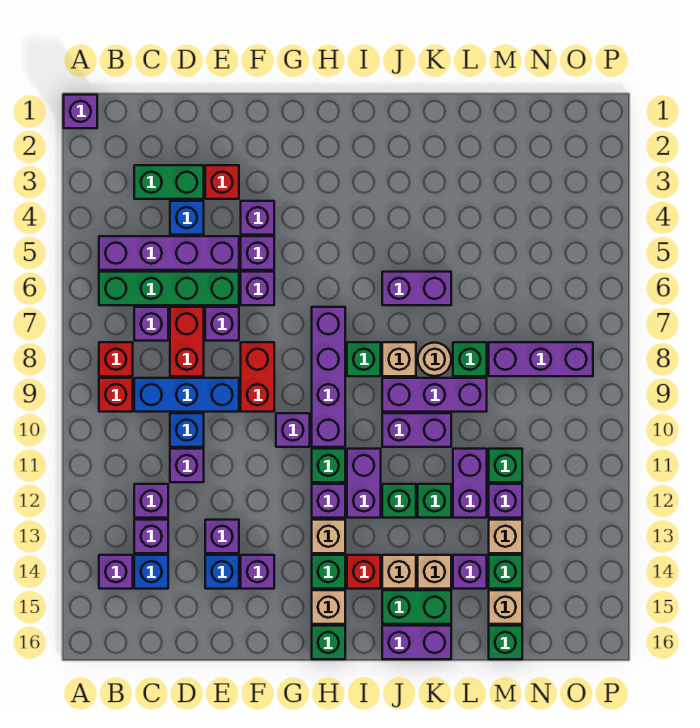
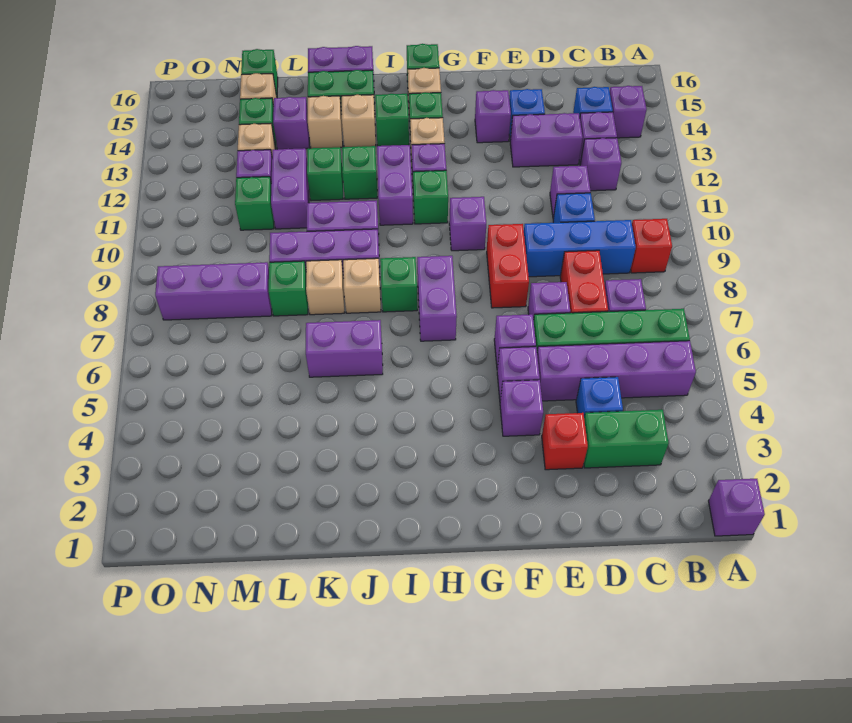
red 1x1 brick [99,342,133,376] -> none
purple 1x1 brick [205,520,239,553] -> purple 1x2 brick [510,113,583,167]
purple 1x4 brick [312,307,345,447] -> purple 1x2 brick [417,256,457,341]
red 1x1 brick [347,555,381,589] -> green 1x1 brick [375,94,409,146]
tan 1x1 round brick [418,343,451,376] -> tan 1x1 brick [306,260,344,315]

